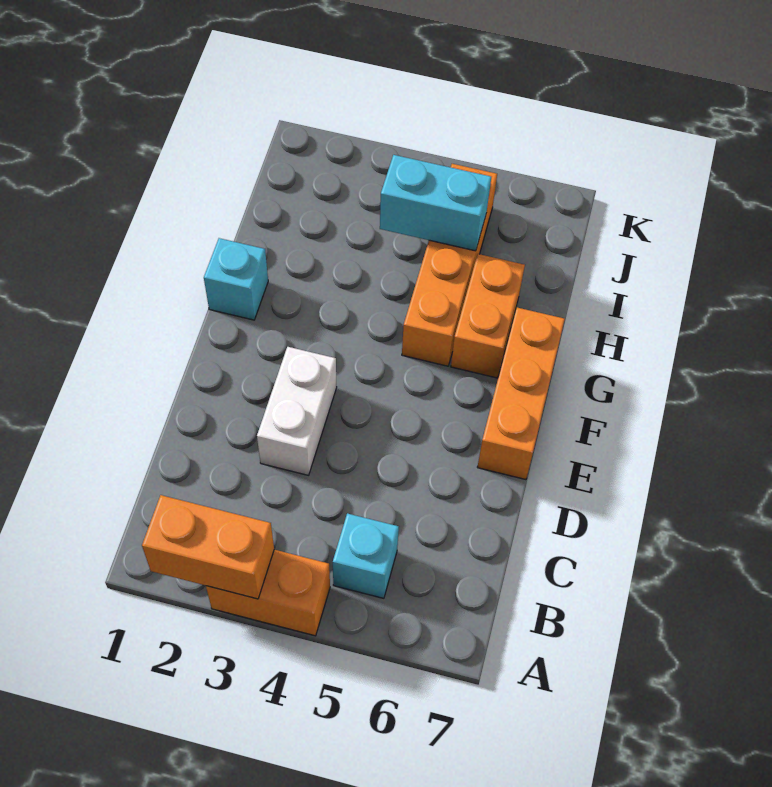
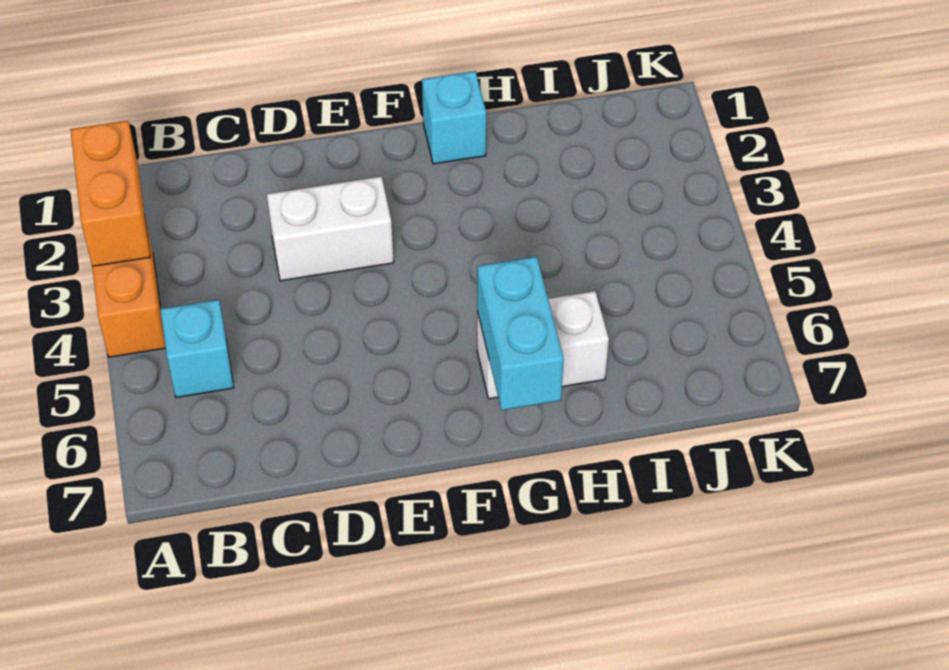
orange 1x3 brick [477,308,565,480] -> none
orange 1x4 brick [402,164,497,366] -> none
orange 1x2 brick [451,254,525,378] -> white 1x2 brick [477,291,609,399]
cyan 1x2 brick [380,155,491,251] -> cyan 1x2 brick moved to [477,257,564,410]

